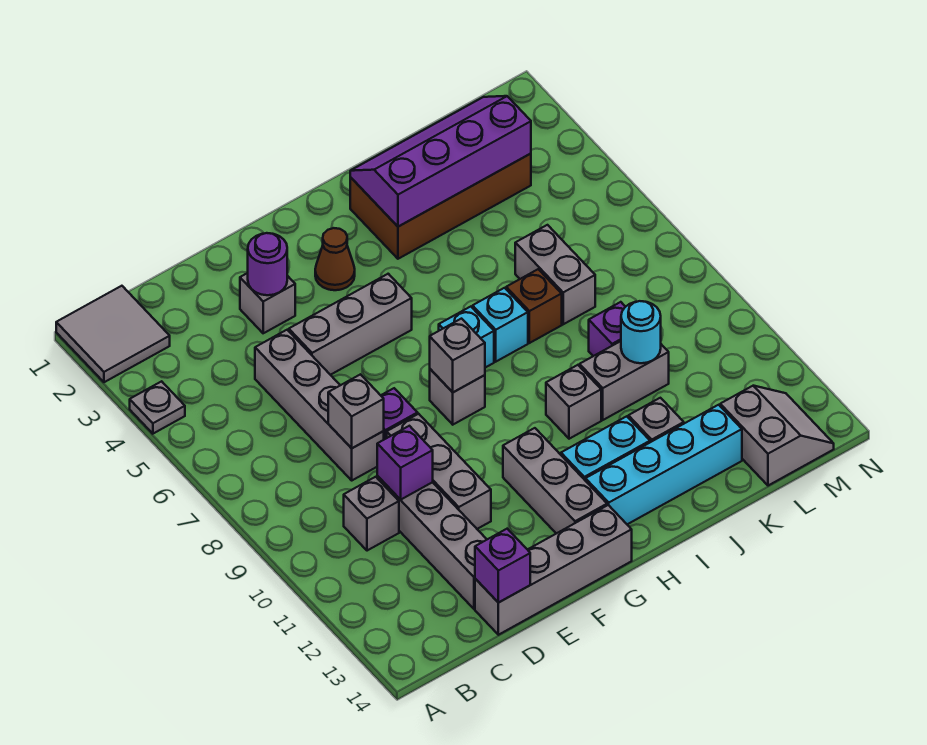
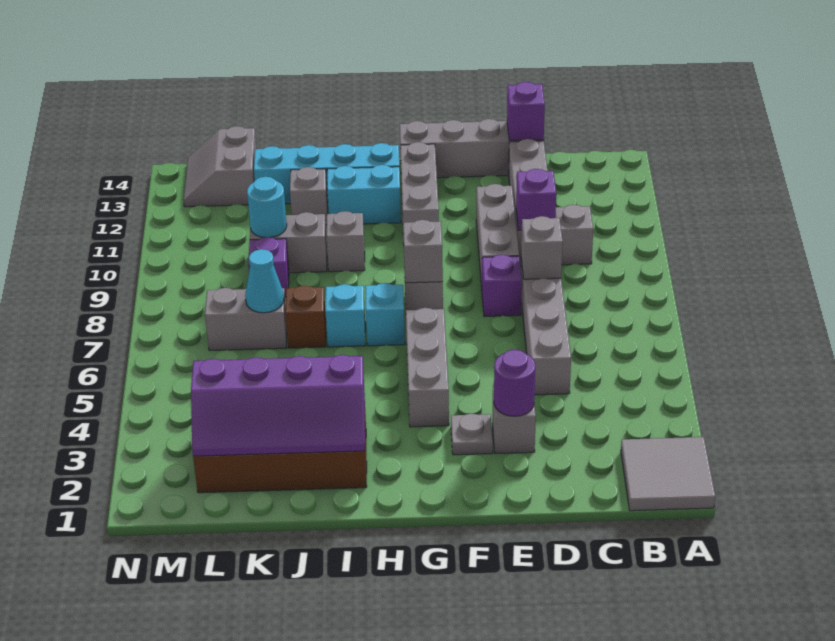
grey 1x1 plate [130,381,185,434] -> grey 1x1 plate moved to [451,413,493,455]
grey 1x3 brick [289,274,412,375] -> grey 1x3 brick turned to [406,308,449,427]
brown 1x1 cone [315,228,355,290] -> none
grey 1x2 brick [515,225,595,324] -> grey 1x2 brick turned to [205,288,287,351]
none -> cyan 1x1 cone [245,249,284,313]

